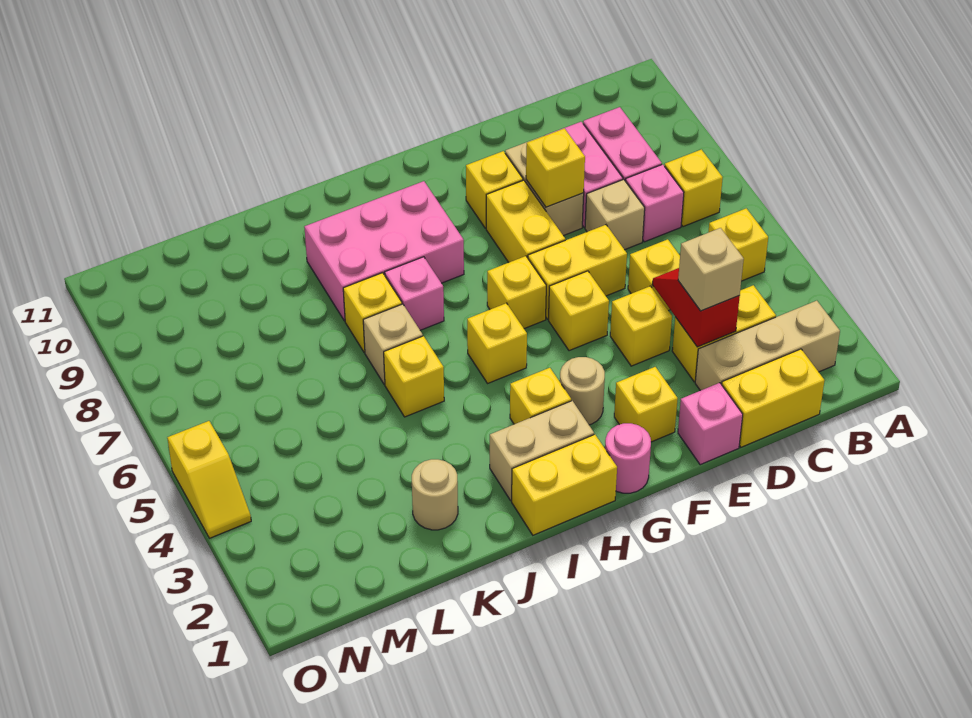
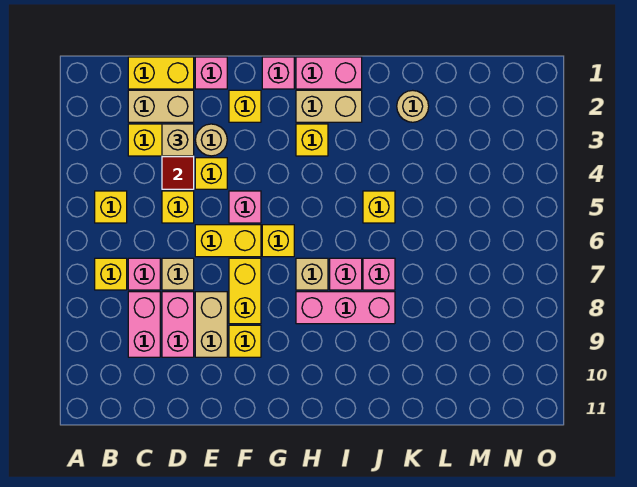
tan 1x3 brick [695,301,840,391] -> tan 1x2 brick [128,90,194,122]
yellow 1x1 brick [526,128,585,207] -> none
yellow 1x1 brick [549,271,609,351] -> pink 1x1 brick [229,191,261,223]
pink 1x1 round brick [605,423,651,493] -> pink 1x1 brick [262,57,294,89]
tan 1x1 round brick [560,357,605,425] -> tan 1x1 round brick moved to [195,124,227,156]
yellow 1x2 brick [512,435,617,535] -> pink 1x2 brick [296,57,362,89]
yellow 1x1 brick [467,303,527,383] -> none
pink 2x3 brick [304,181,464,321] -> pink 1x3 brick [296,292,395,324]
tan 1x1 brick [363,304,423,384] -> tan 1x1 brick moved to [296,258,328,290]
yellow 1x1 brick [343,273,402,352] -> pink 1x1 brick [363,258,395,290]
yellow 1x2 slope [167,421,251,538] -> none

